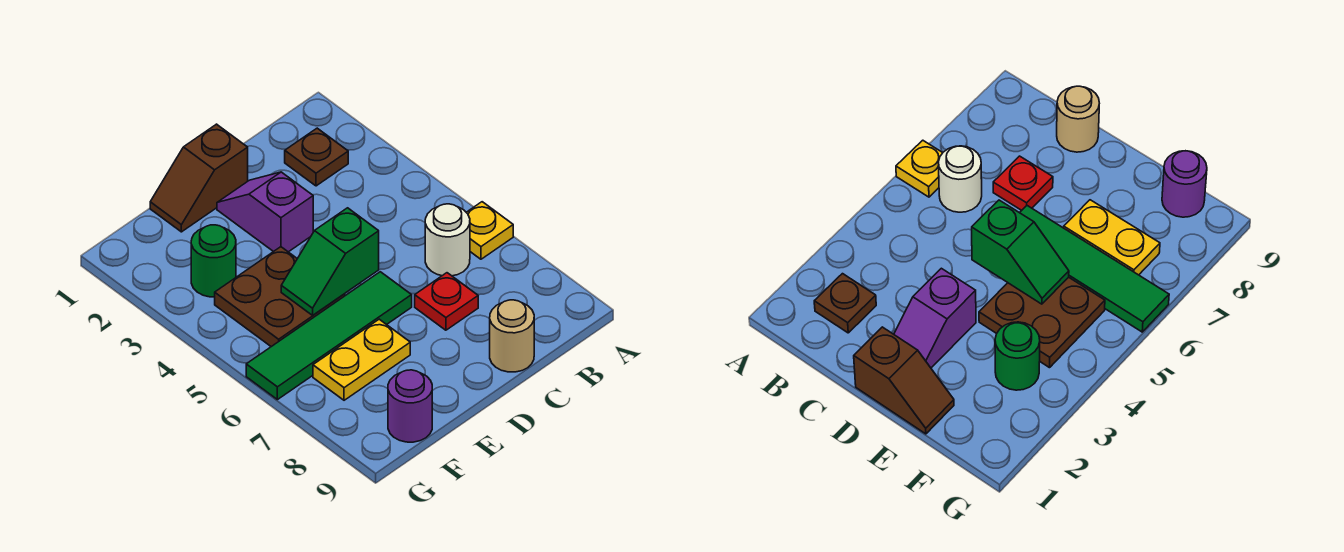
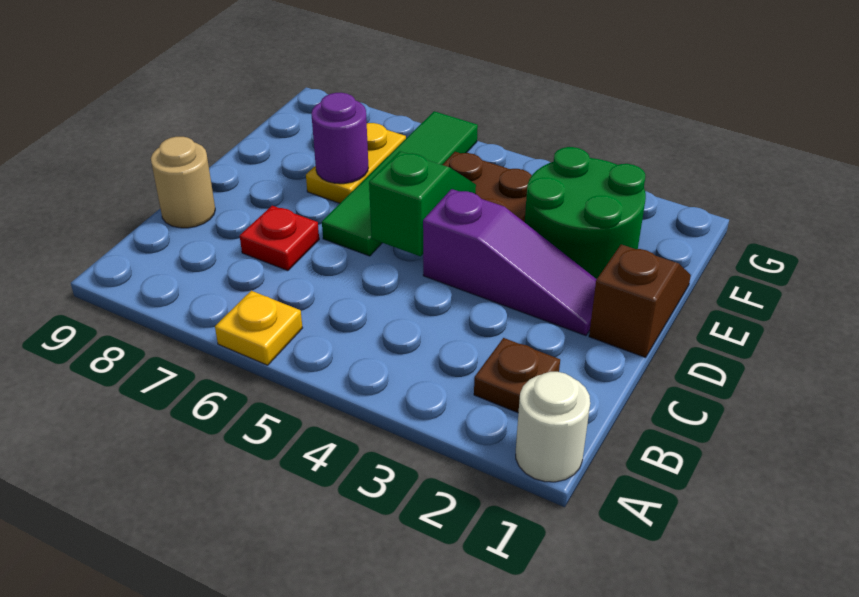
white 1x1 round brick [425,204,470,276] -> white 1x1 round brick moved to [516,372,590,482]
purple 1x2 slope [217,172,313,252] -> purple 1x3 slope [423,189,597,336]
green 1x1 round brick [191,225,236,297] -> green 2x2 round brick [525,147,646,279]
purple 1x1 round brick [388,370,432,442] -> purple 1x1 round brick moved to [311,93,368,184]

